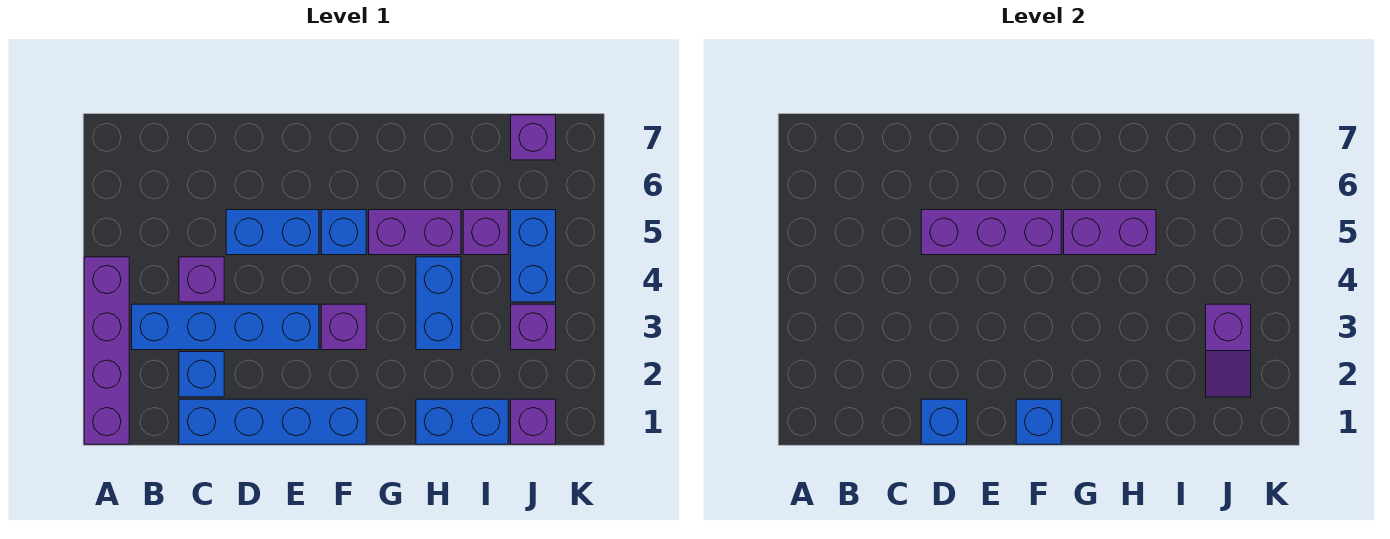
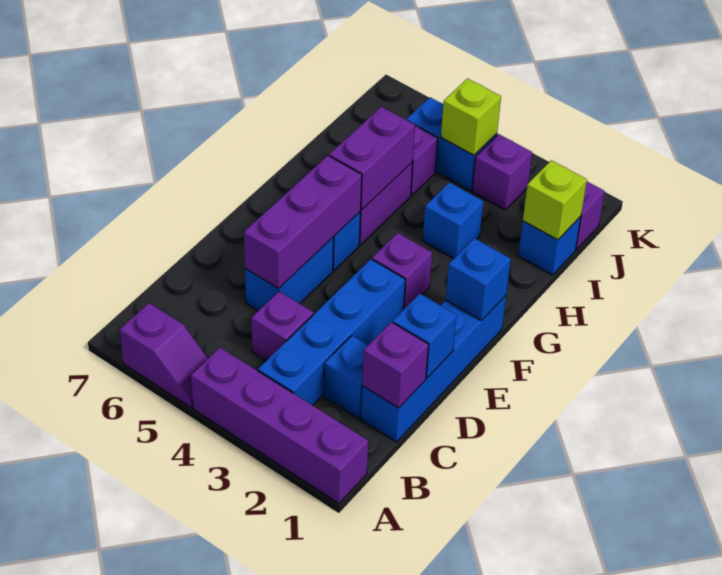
blue 1x2 brick [416,399,508,444] -> blue 1x1 brick [518,216,581,275]
blue 1x2 brick [416,257,461,350] -> blue 1x1 brick [423,182,483,259]
none -> lime 1x1 brick [523,160,587,240]
purple 1x2 slope [1206,304,1251,397] -> purple 1x2 slope moved to [120,303,208,408]
none -> lime 1x1 brick [441,79,501,155]
purple 1x1 brick [511,115,556,160] -> purple 1x1 brick moved to [362,322,428,408]

